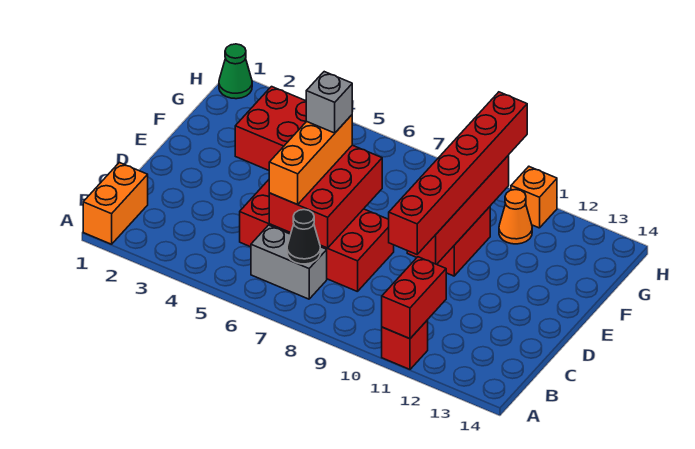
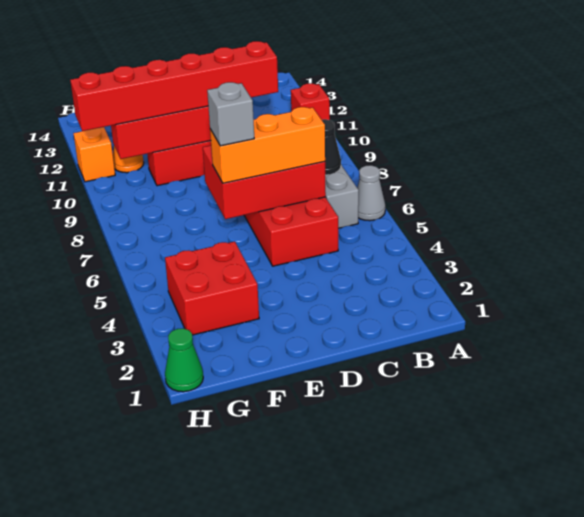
orange 1x2 brick [83,163,148,244] -> none
none -> grey 1x1 cone [357,165,385,221]
red 1x2 brick [382,257,446,339] -> none

